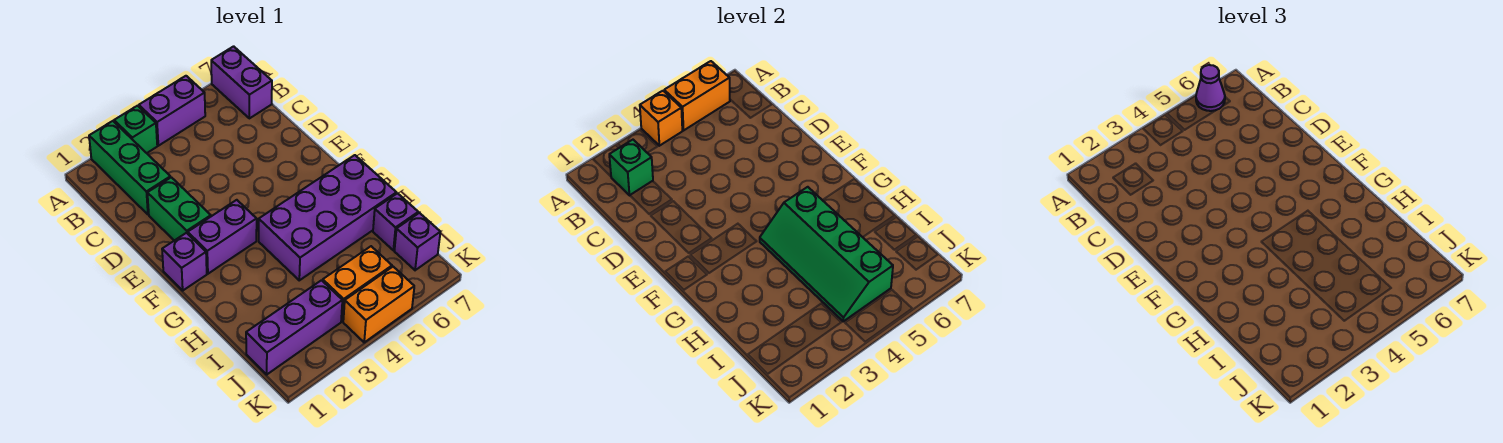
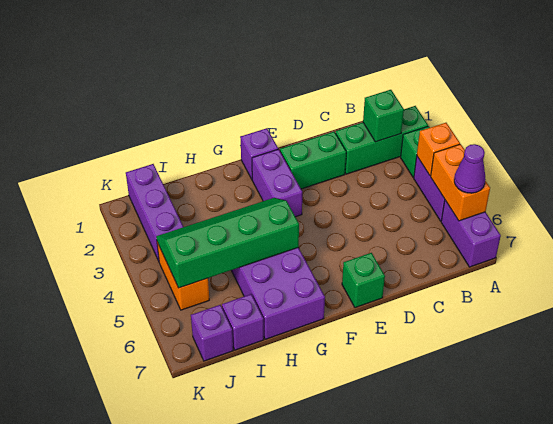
purple 1x2 brick [211,46,272,118] -> purple 1x2 brick turned to [441,200,501,267]
none -> green 1x1 brick [342,253,385,308]
orange 1x2 brick [343,267,414,342] -> none

